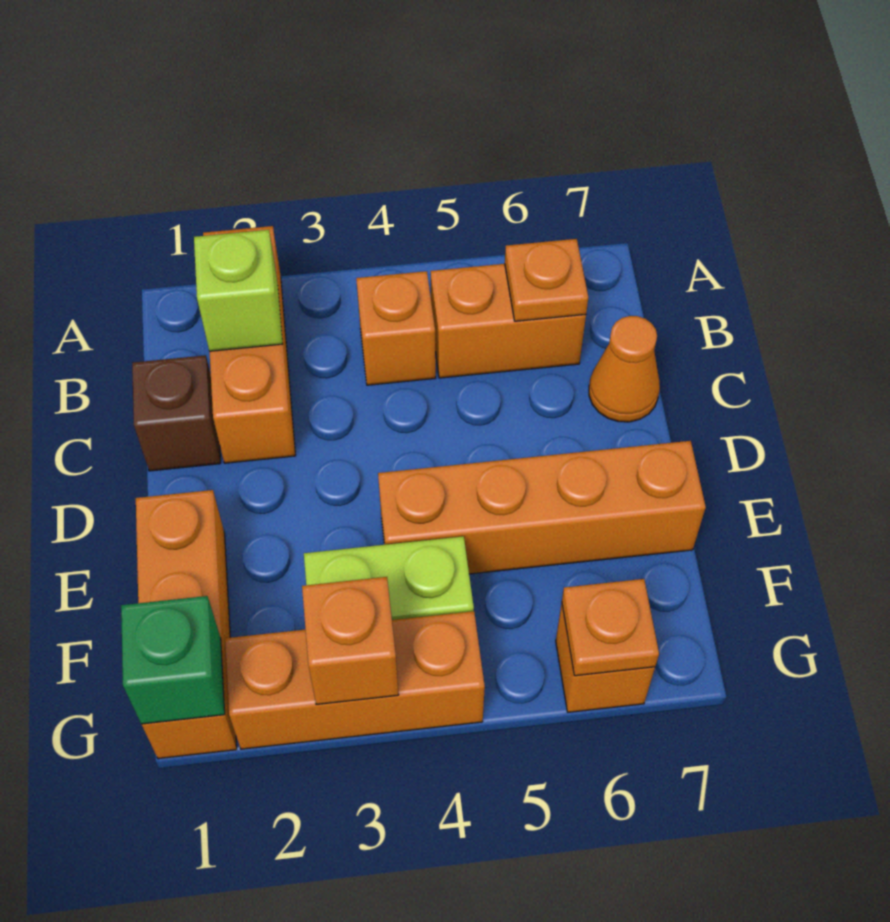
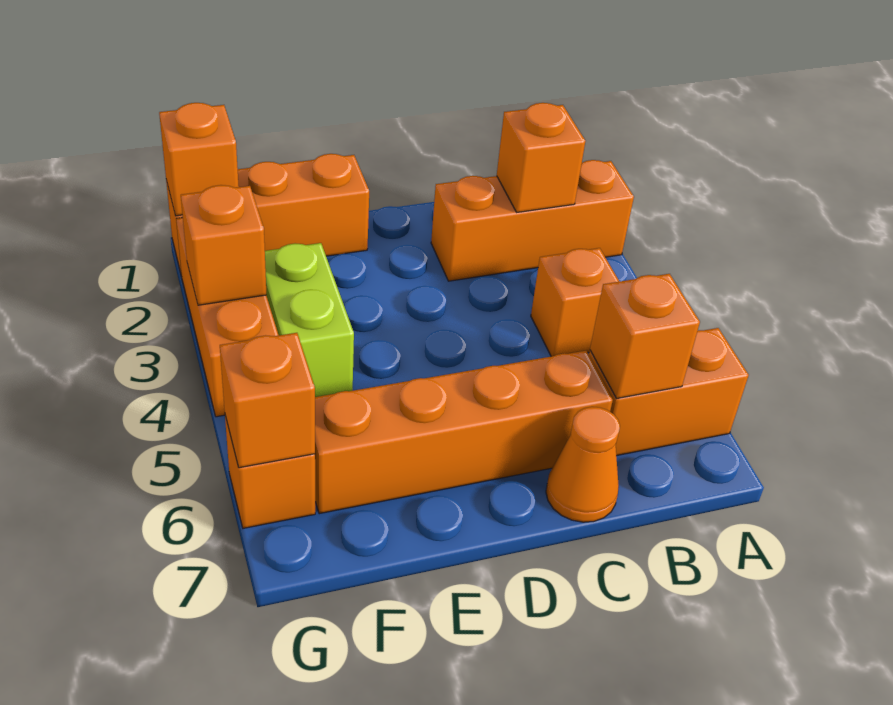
lime 1x1 brick [194,230,283,351] -> orange 1x1 brick [497,103,585,212]
orange 1x2 brick [431,264,586,378] -> orange 1x2 brick turned to [589,328,749,456]
orange 1x1 plate [505,239,588,321] -> orange 1x1 brick [590,274,700,399]
brown 1x1 brick [132,355,221,471] -> none
orange 1x4 brick [378,441,706,574] -> orange 1x4 brick turned to [315,351,613,514]
green 1x1 brick [121,596,225,724] -> orange 1x1 brick [159,103,239,216]
orange 1x1 plate [562,579,659,676] -> orange 1x1 brick [220,333,315,468]

